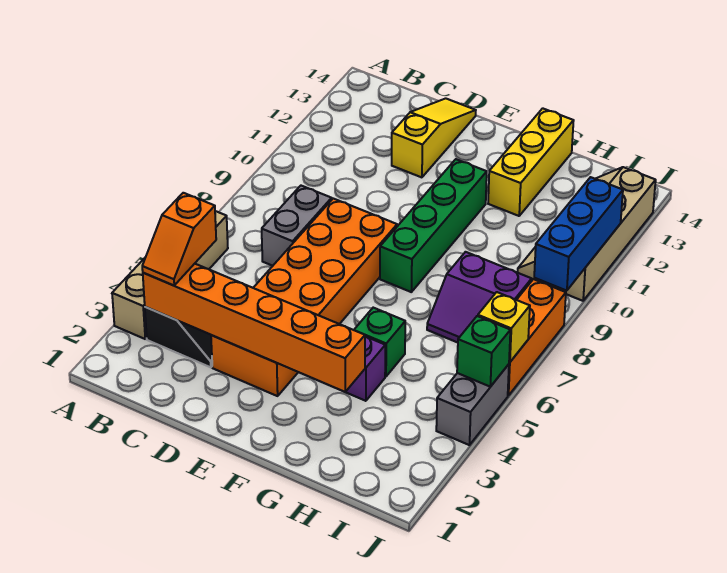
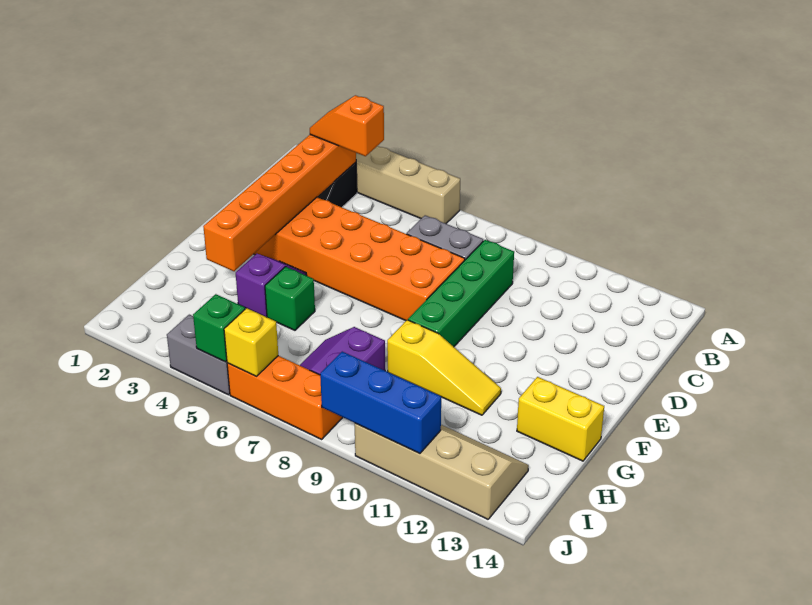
yellow 1x3 slope [392,98,476,177] -> yellow 1x3 slope moved to [387,320,501,415]
green 1x4 brick [380,159,487,292] -> green 1x4 brick turned to [408,240,514,347]
yellow 1x3 brick [488,108,574,216] -> yellow 1x2 brick [517,377,604,461]

